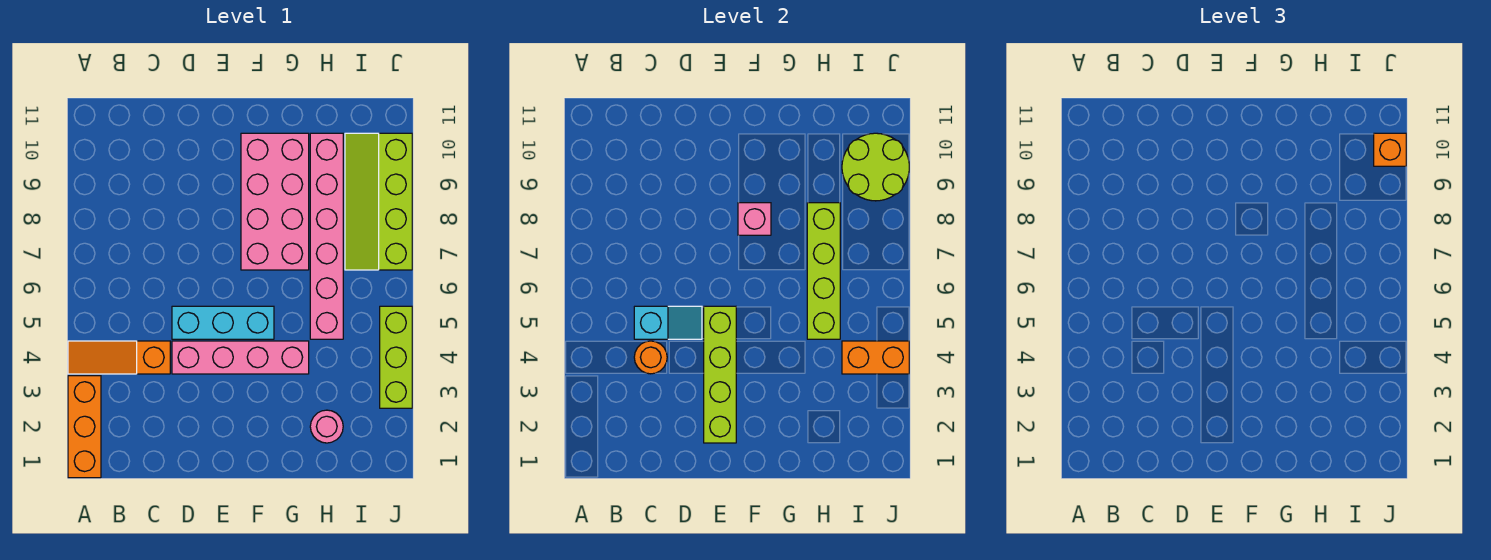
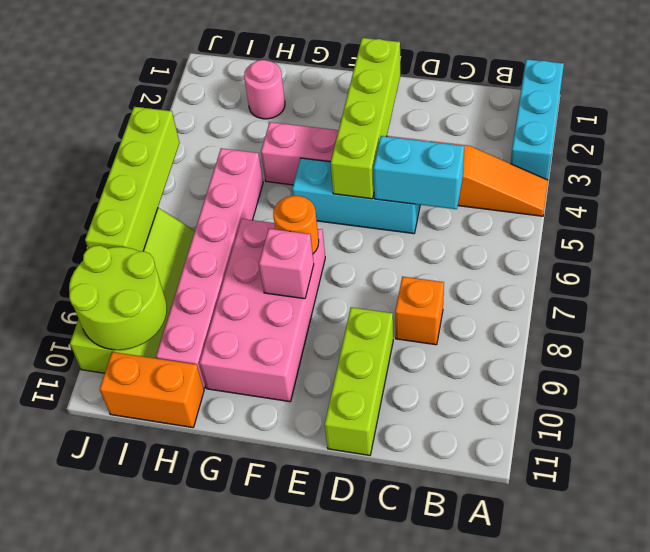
orange 1x3 brick [68,376,101,478] -> cyan 1x3 brick [511,59,564,180]
orange 1x1 round brick [634,341,667,374] -> orange 1x1 round brick moved to [273,196,319,253]
cyan 1x2 slope [634,306,702,339] -> cyan 1x2 brick [373,136,464,209]
lime 1x4 brick [807,203,840,339] -> lime 1x4 brick moved to [85,107,180,252]
orange 1x2 brick [842,341,909,374] -> orange 1x2 brick moved to [100,352,204,427]
lime 1x3 brick [380,306,412,408] -> lime 1x3 brick moved to [325,307,393,455]
orange 1x1 brick [1374,133,1406,166] -> orange 1x1 brick moved to [395,277,444,345]

